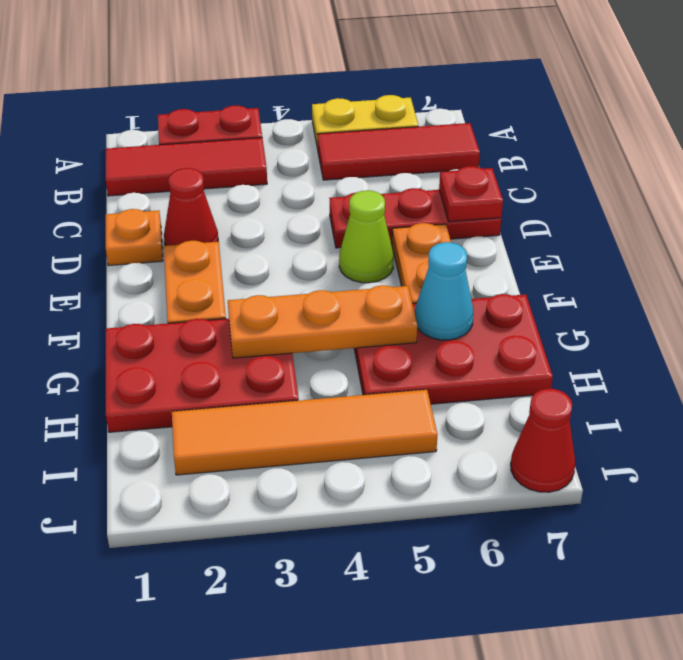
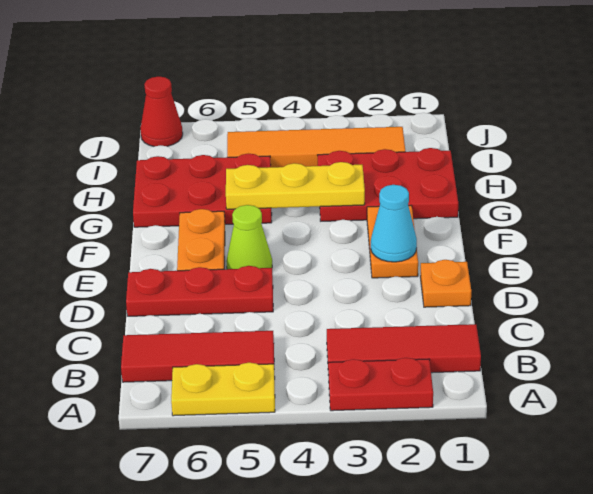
red 1x1 cone [164,168,218,246] -> none
red 1x1 plate [439,166,503,222] -> none
orange 1x3 plate [228,285,417,358] -> yellow 1x3 plate [226,162,365,209]
cyan 1x1 cone [415,242,473,340] -> cyan 1x1 cone moved to [371,185,417,262]

